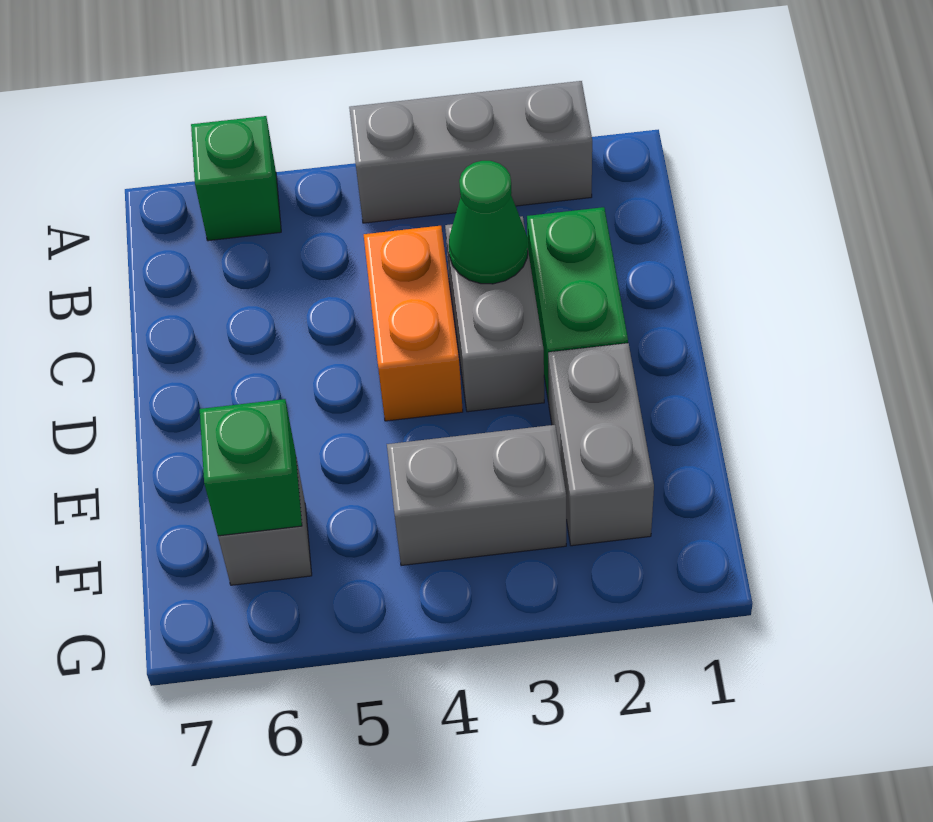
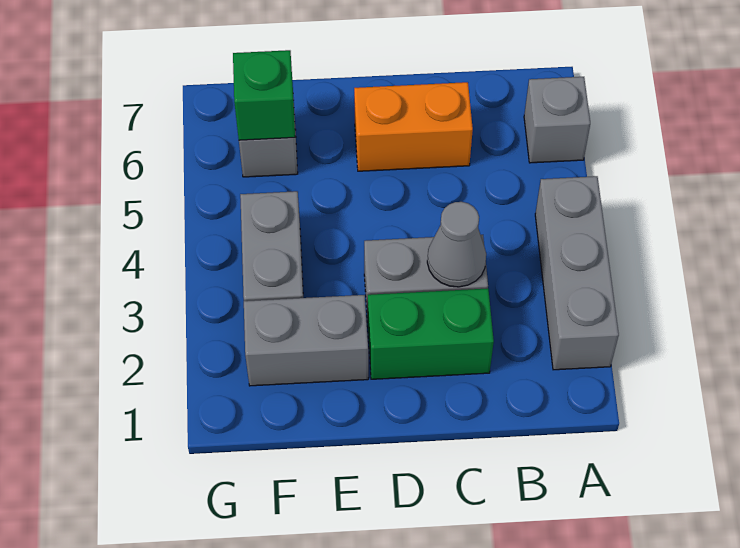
green 1x1 brick [191,116,281,241] -> grey 1x1 brick [524,77,590,163]
green 1x1 cone [449,161,528,284] -> grey 1x1 cone [427,202,486,287]
orange 1x2 brick [364,226,463,421] -> orange 1x2 brick moved to [354,82,473,171]

